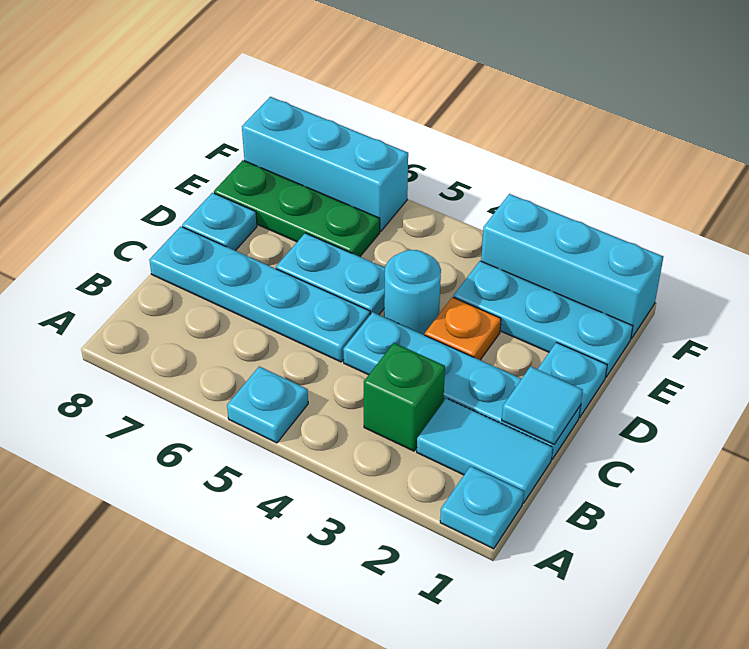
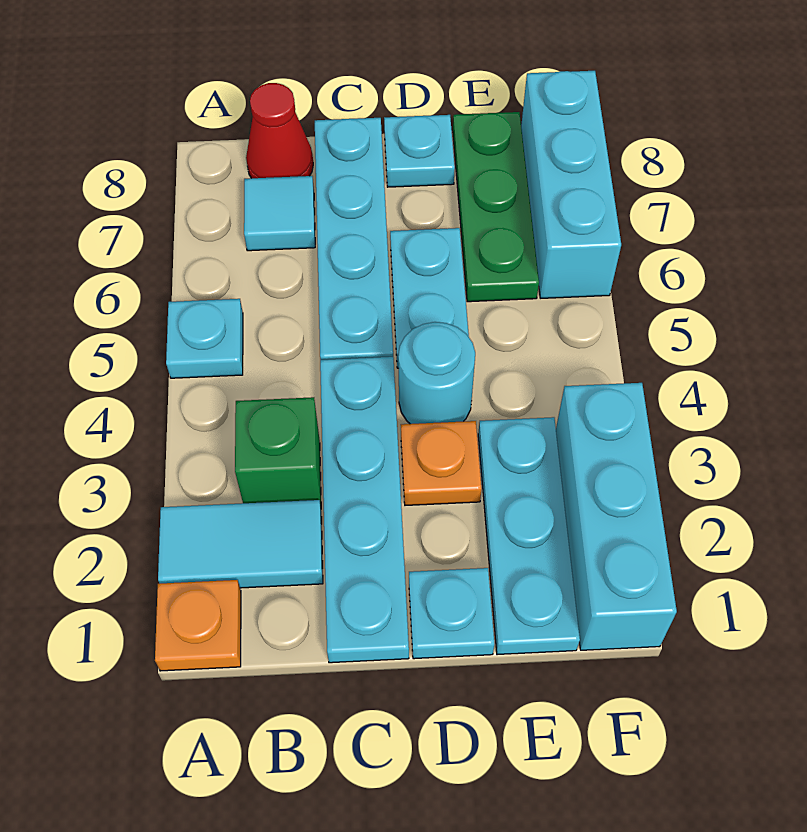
cyan 1x1 plate [440,466,524,549] -> orange 1x1 plate [155,580,241,671]
cyan 1x2 tile [417,398,553,503] -> cyan 1x2 tile turned to [158,500,323,588]
none -> red 1x1 cone [246,83,313,178]
cyan 1x1 tile [502,366,583,444] -> cyan 1x1 tile moved to [244,176,315,251]

